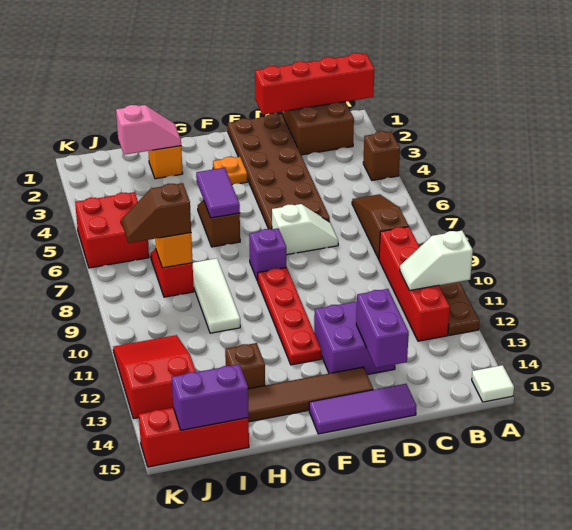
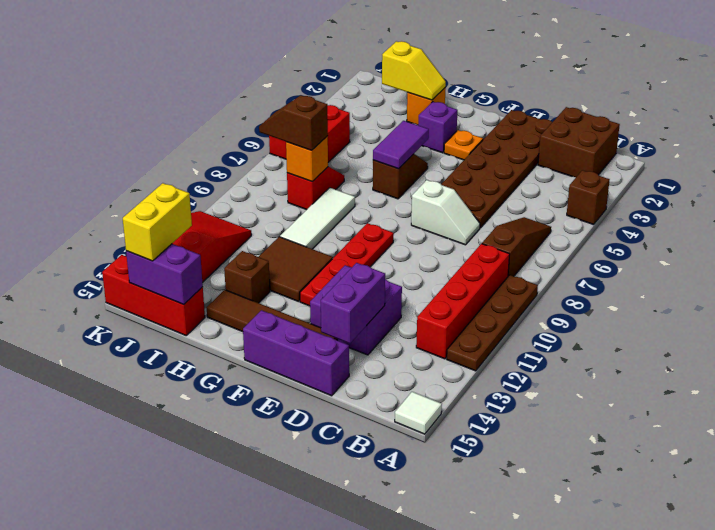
red 1x4 brick [255,53,374,115] -> none
white 1x2 slope [400,231,473,291] -> none
purple 1x3 tile [309,384,416,434] -> purple 1x3 brick [243,310,349,396]
purple 1x1 brick [249,228,286,281] -> purple 1x1 brick moved to [418,102,458,153]
none -> brown 2x2 tile [259,237,333,302]
pink 1x2 slope [116,105,181,155] -> yellow 1x2 slope [382,41,446,100]
none -> yellow 1x2 brick [123,183,192,261]

